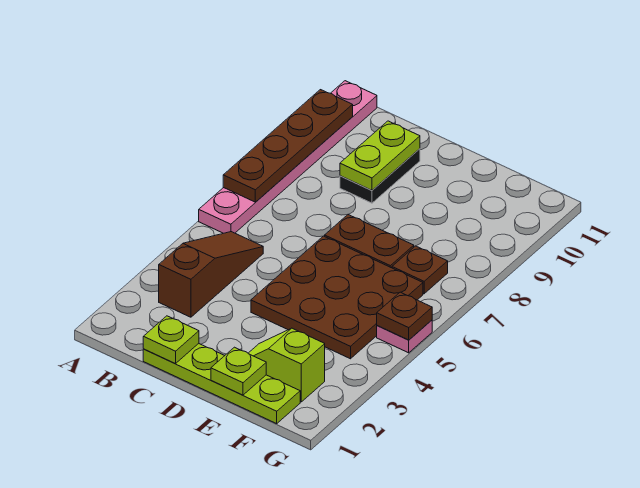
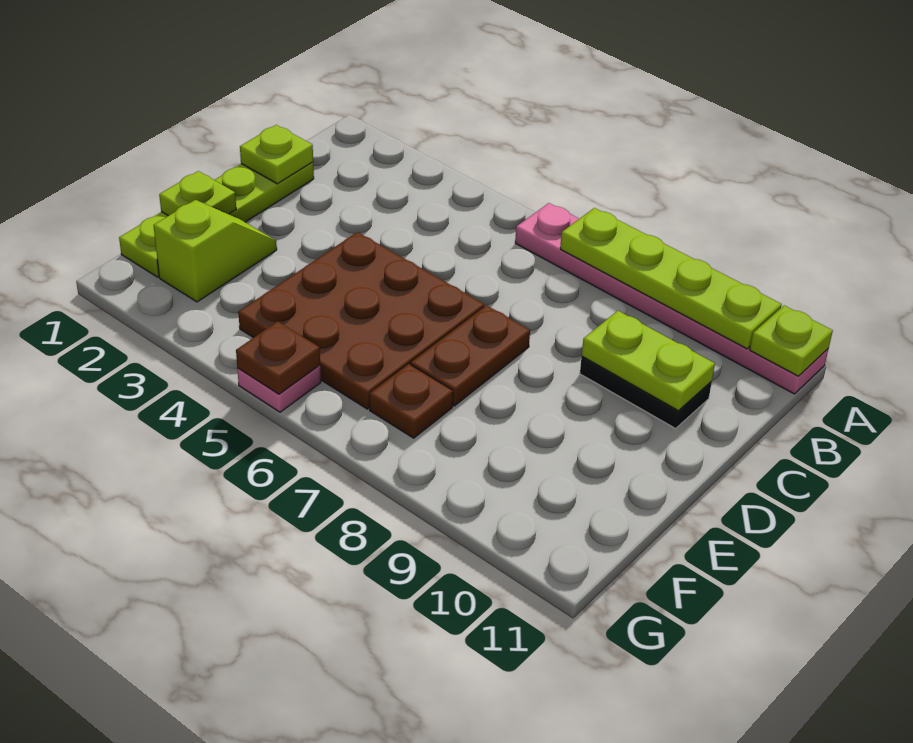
brown 1x4 plate [223,90,353,202] -> lime 1x4 plate [560,208,782,349]
none -> lime 1x1 plate [750,305,833,376]
brown 1x3 slope [159,232,263,317] -> none

